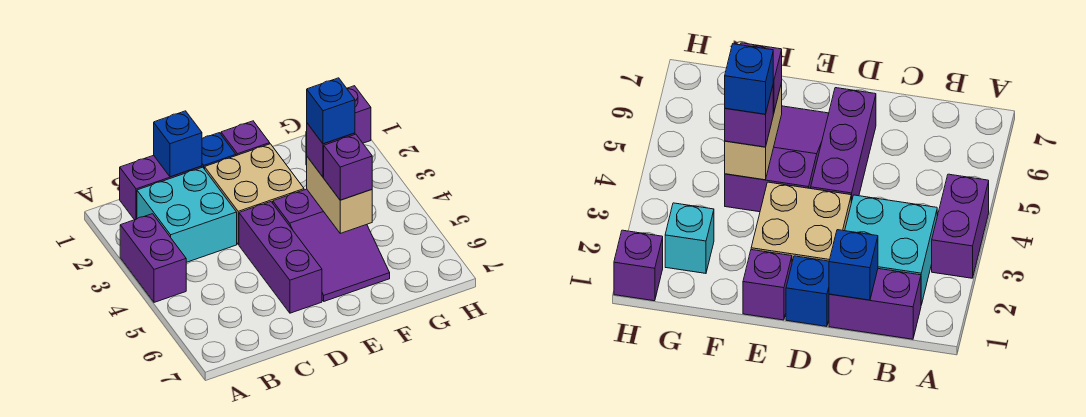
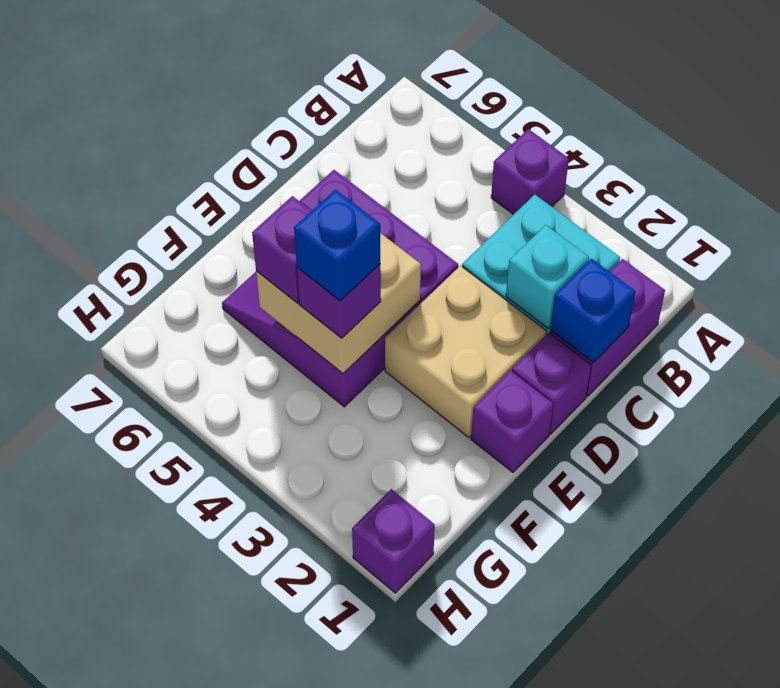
purple 1x2 brick [120,214,186,302] -> purple 1x1 brick [491,129,569,215]
blue 1x1 brick [202,133,236,169] -> purple 1x1 brick [512,333,591,434]
tan 1x2 brick [307,157,372,233] -> tan 2x2 brick [256,233,421,373]
cyan 1x1 brick [665,203,714,273] -> cyan 1x1 brick moved to [506,225,589,328]

